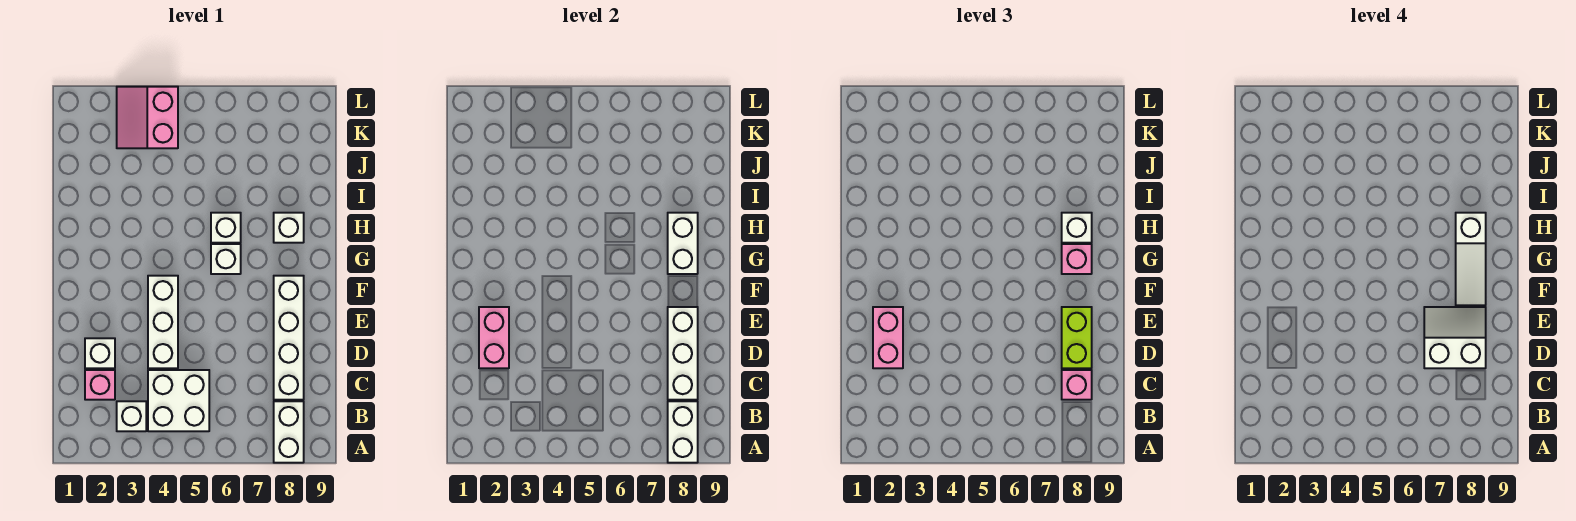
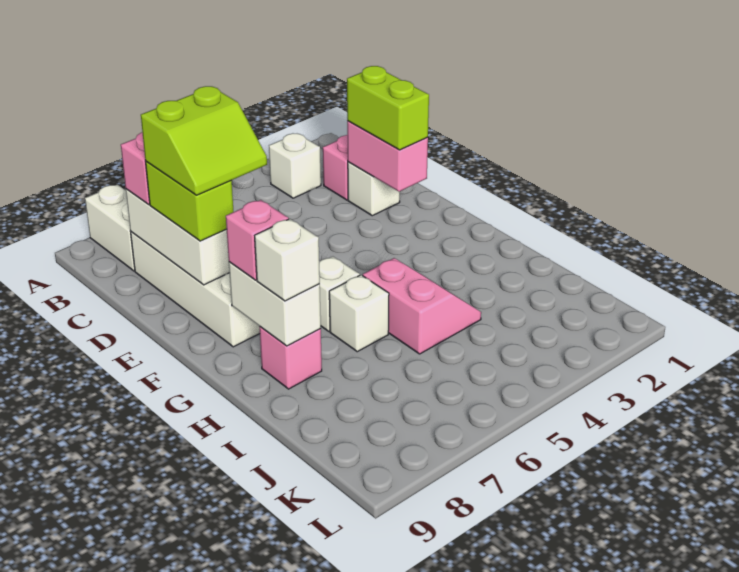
white 1x2 brick [668,401,698,463] -> none
white 2x2 brick [148,370,209,431] -> none
pink 1x2 brick [873,307,903,368] -> lime 1x2 brick [347,66,429,150]
white 1x3 brick [148,276,178,368] -> none
white 2x2 slope [1424,307,1486,368] -> lime 2x2 slope [141,86,267,195]
white 1x3 slope [1456,213,1486,305] -> none
white 1x1 brick [274,213,304,243] -> pink 1x1 brick [260,327,322,389]
pink 2x2 slope [117,87,178,148] -> pink 2x2 slope moved to [363,258,481,354]

